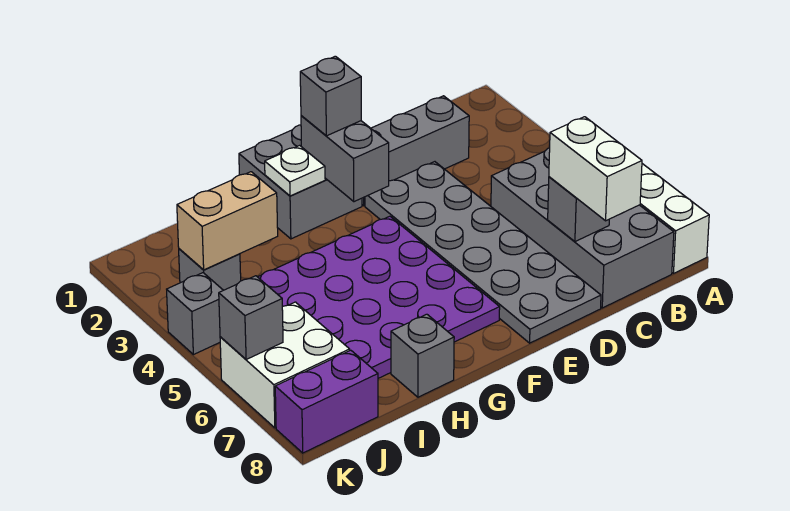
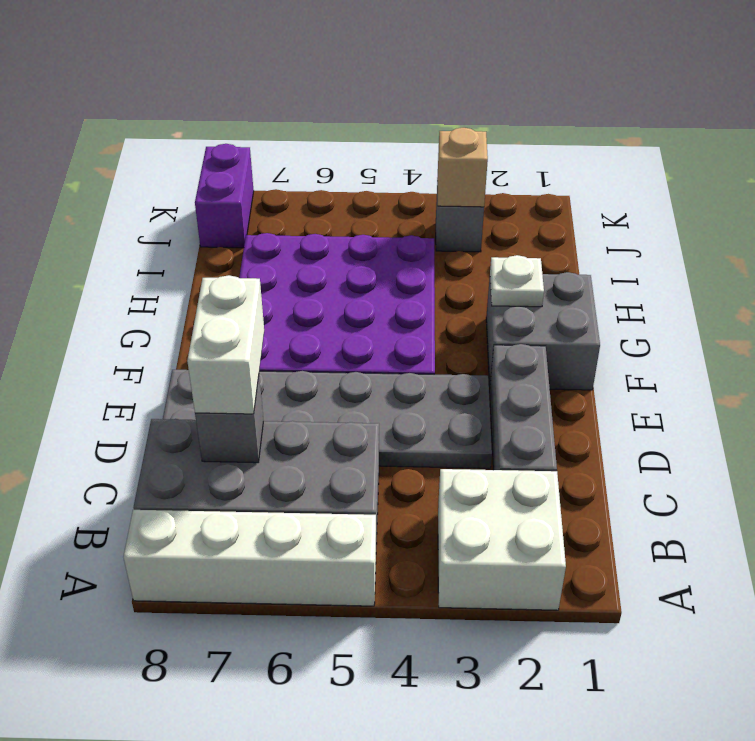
white 1x2 brick [549,117,642,221] -> white 1x2 brick turned to [187,275,264,414]
grey 1x2 brick [301,116,389,202] -> none
grey 1x1 brick [300,56,361,136] -> none
grey 1x1 brick [391,314,454,397] -> none
tan 1x2 brick [177,172,278,270] -> tan 1x1 brick [437,128,488,207]
white 2x2 brick [220,302,350,428] -> white 2x2 brick moved to [438,469,566,610]
grey 1x1 brick [167,273,223,355] -> none
grey 1x1 brick [219,276,283,360] -> none

